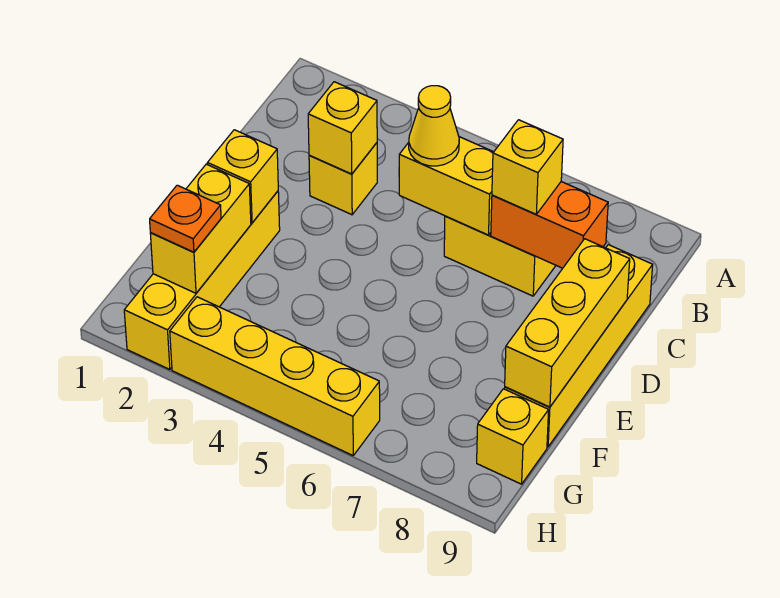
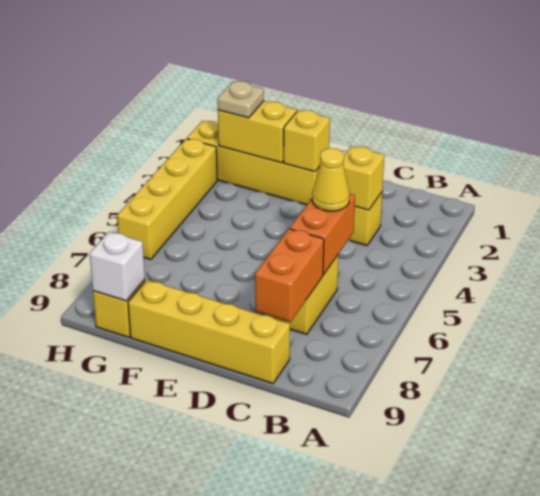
yellow 1x2 brick [399,137,493,235] -> orange 1x2 brick [290,194,355,275]
yellow 1x1 brick [492,120,563,214] -> none
yellow 1x3 brick [505,239,630,407] -> none
orange 1x1 plate [150,185,221,252] -> tan 1x1 plate [217,81,264,118]
none -> white 1x1 brick [90,232,145,301]

